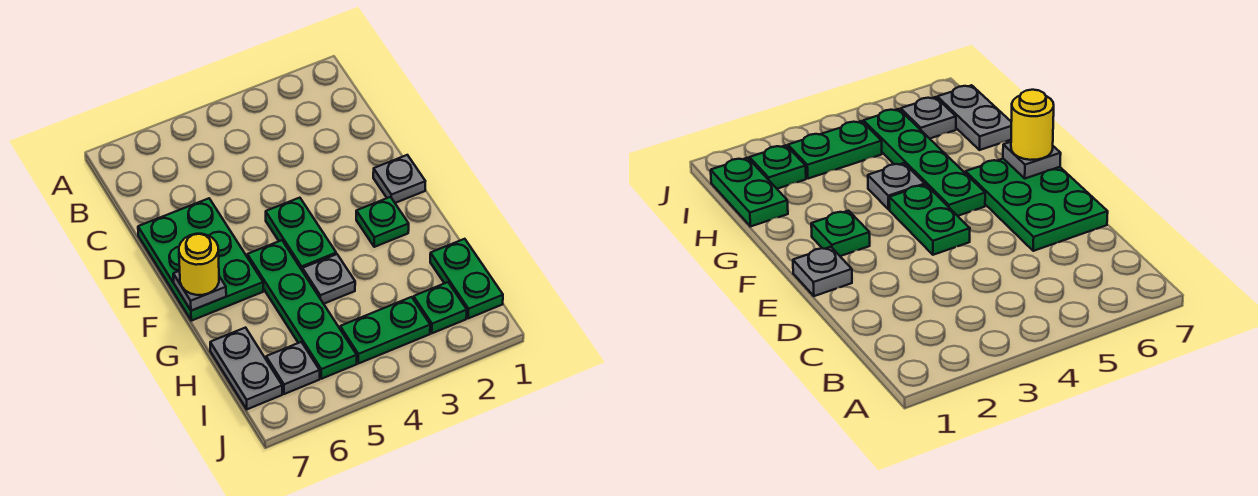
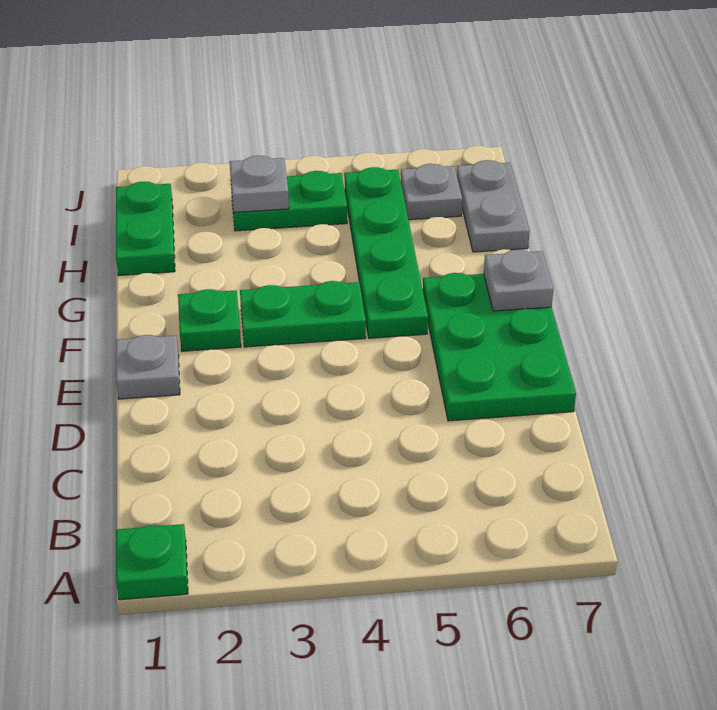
green 1x2 plate [266,198,336,270] -> green 1x2 plate turned to [240,281,366,347]
yellow 1x1 round brick [179,234,219,295] -> none
grey 1x1 plate [302,254,355,304] -> grey 1x1 plate moved to [230,156,289,213]
green 1x1 plate [413,282,467,333] -> green 1x1 plate moved to [116,524,188,600]

